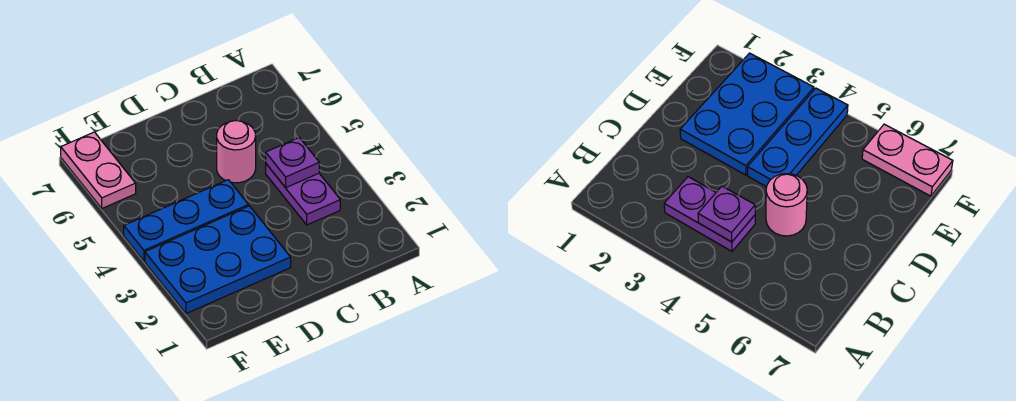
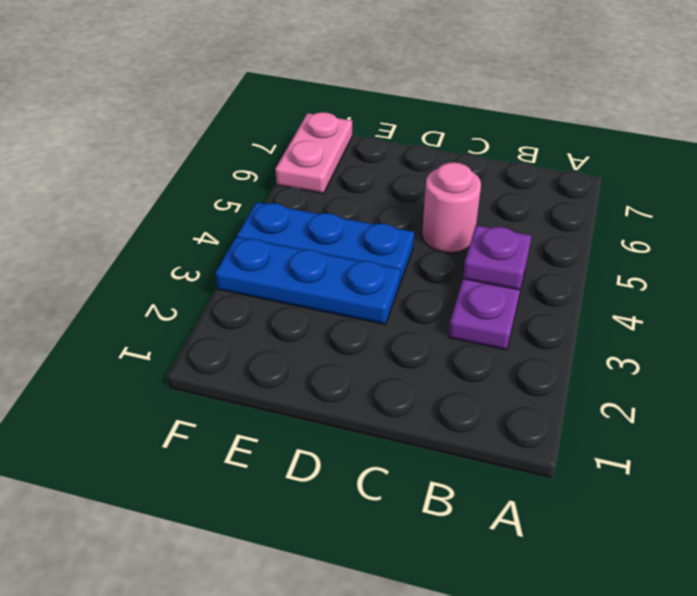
blue 2x3 plate [145,206,291,313] -> blue 1x3 plate [215,237,401,324]

